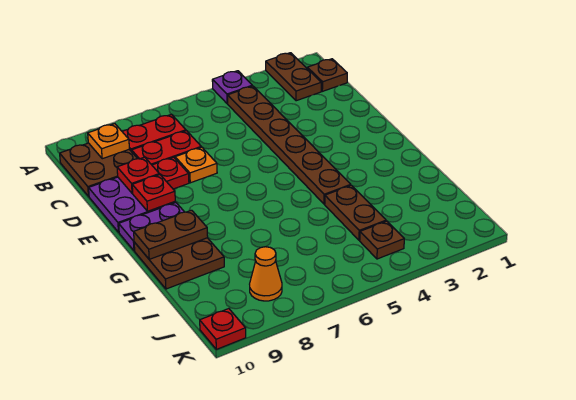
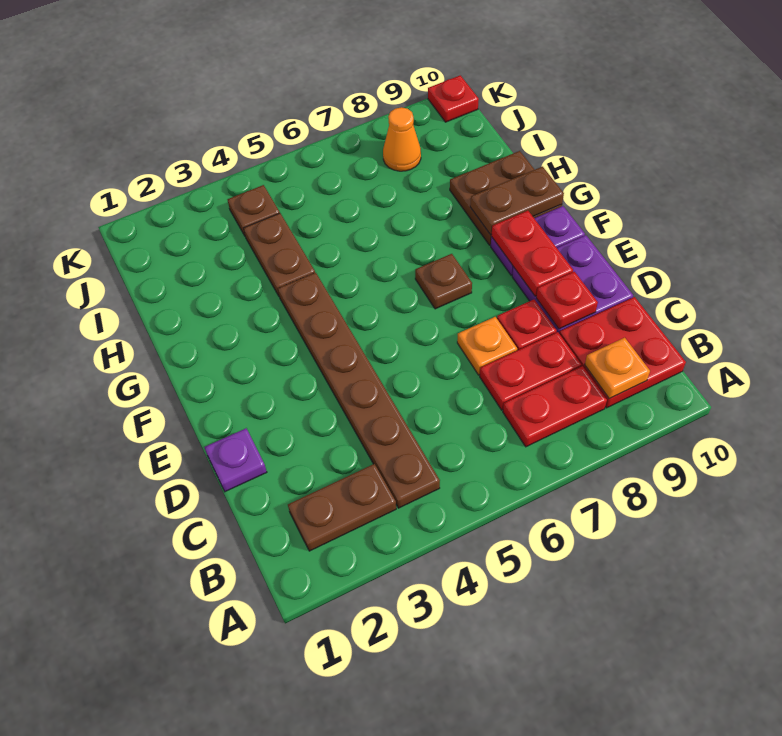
brown 1x2 plate [266,53,321,101] -> brown 1x2 plate turned to [288,464,396,551]
purple 1x1 plate [212,71,252,104] -> purple 1x1 plate moved to [204,428,267,492]
brown 1x1 plate [307,59,347,91] -> brown 1x1 plate moved to [415,254,472,309]
brown 2x2 plate [60,143,137,196] -> red 2x2 plate [559,297,686,408]
red 1x1 plate [132,175,175,211] -> red 1x2 plate [491,211,573,296]

